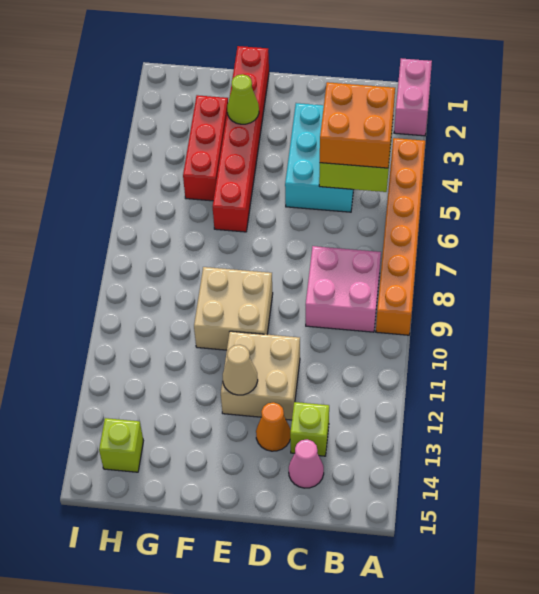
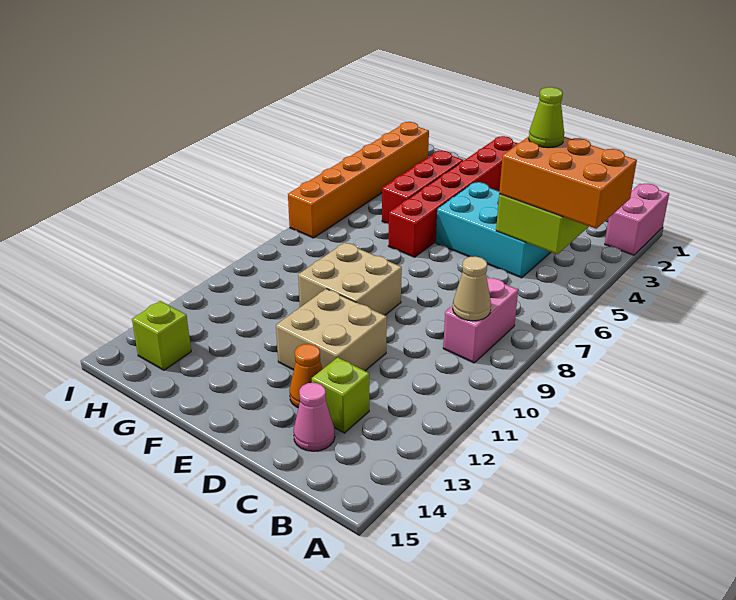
orange 1x6 brick [376,138,425,335] -> orange 1x6 brick moved to [288,122,429,238]
orange 2x2 brick [320,82,395,168] -> orange 2x3 brick [499,137,637,229]
pink 2x2 brick [306,246,381,332] -> pink 1x2 brick [443,277,518,363]
cyan 2x3 brick [285,103,354,212] -> cyan 2x3 brick turned to [436,182,551,278]
tan 1x1 cone [223,345,258,395] -> tan 1x1 cone moved to [453,256,491,321]
lime 1x1 cone [227,74,259,124] -> lime 1x1 cone moved to [529,87,564,148]

